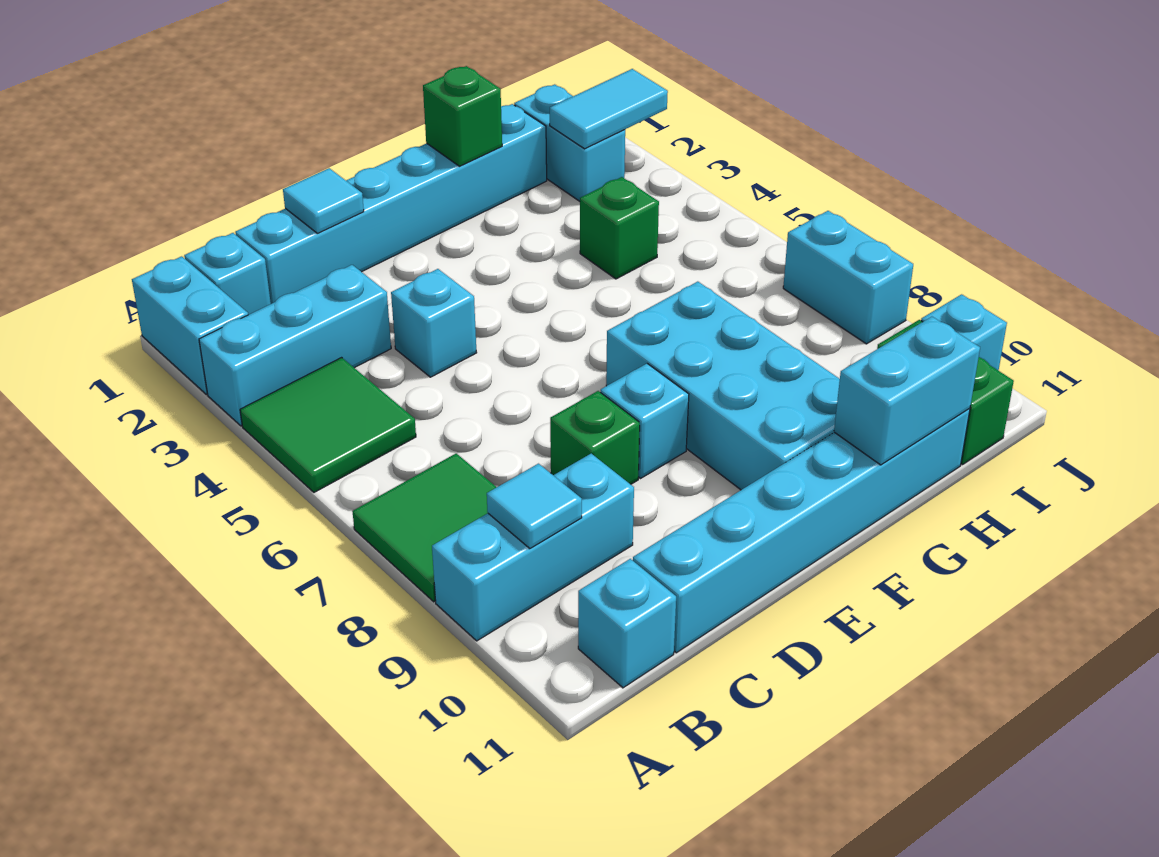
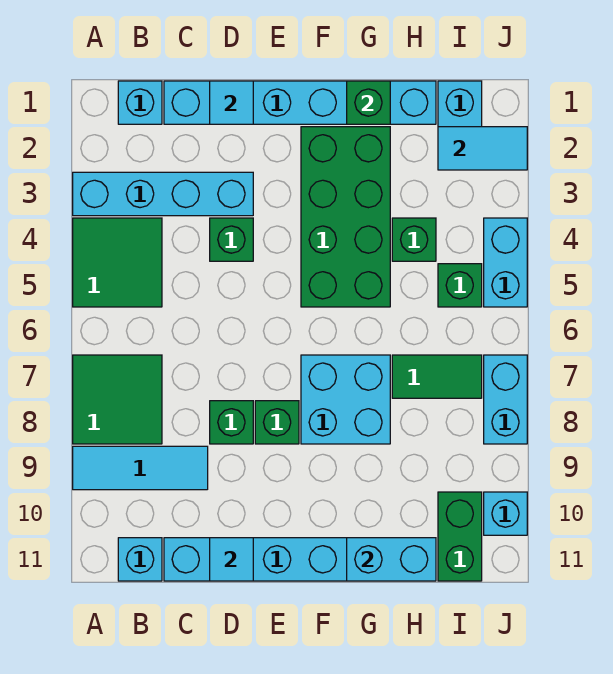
cyan 1x2 brick [132,256,248,394] -> cyan 1x2 brick moved to [484,218,527,307]
cyan 1x3 brick [199,265,391,426] -> cyan 1x4 brick [73,172,253,216]
cyan 1x3 brick [432,453,634,641] -> cyan 1x3 tile [73,446,208,490]
cyan 1x1 tile [487,464,582,549] -> cyan 1x1 tile moved to [210,538,253,581]
cyan 1x1 brick [391,269,477,377] -> green 1x1 brick [210,218,253,261]
cyan 1x1 brick [601,364,689,478] -> green 1x1 brick [255,401,299,444]
none -> green 2x4 brick [301,127,390,307]
cyan 2x4 brick [606,282,840,490] -> cyan 2x2 brick [301,355,390,444]
none -> green 1x2 tile [392,355,482,398]
none -> green 1x1 brick [438,264,482,307]

